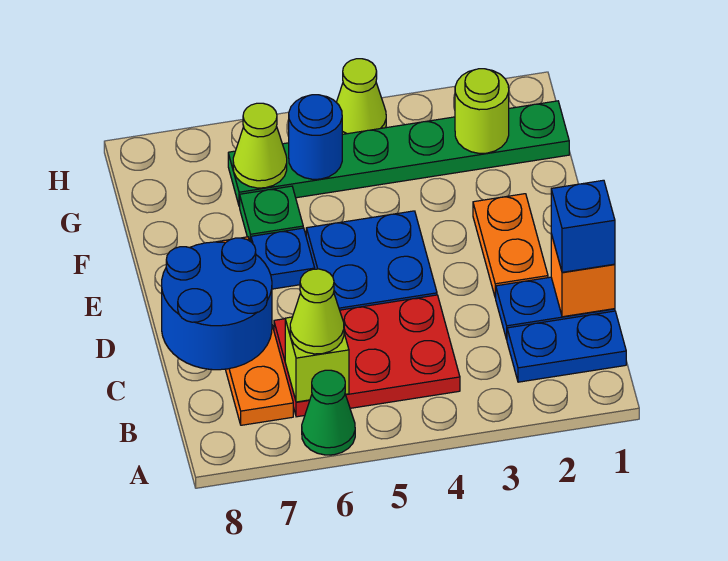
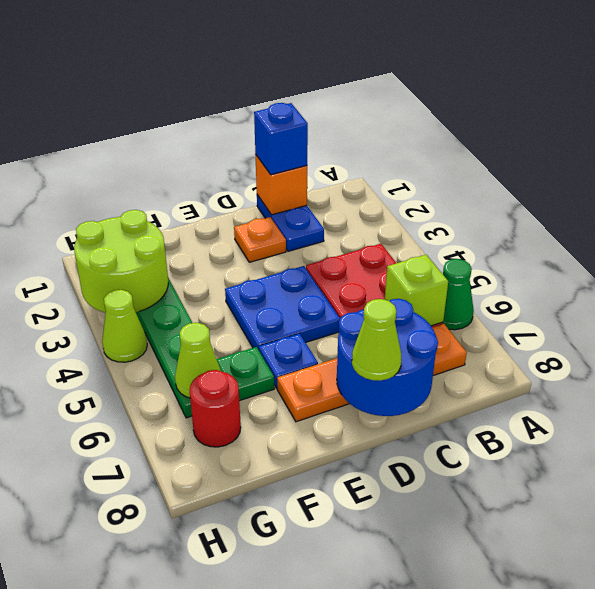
blue 1x2 plate [507,311,626,382] -> none
lime 1x1 cone [290,269,344,354] -> lime 1x1 cone moved to [352,299,401,381]
orange 1x2 plate [473,194,548,298] -> orange 1x1 plate [234,217,286,262]
lime 1x1 round brick [455,69,509,153] -> lime 2x2 round brick [74,210,168,313]
blue 1x1 round brick [289,95,342,179] -> none
none -> red 1x1 round brick [189,370,241,447]

